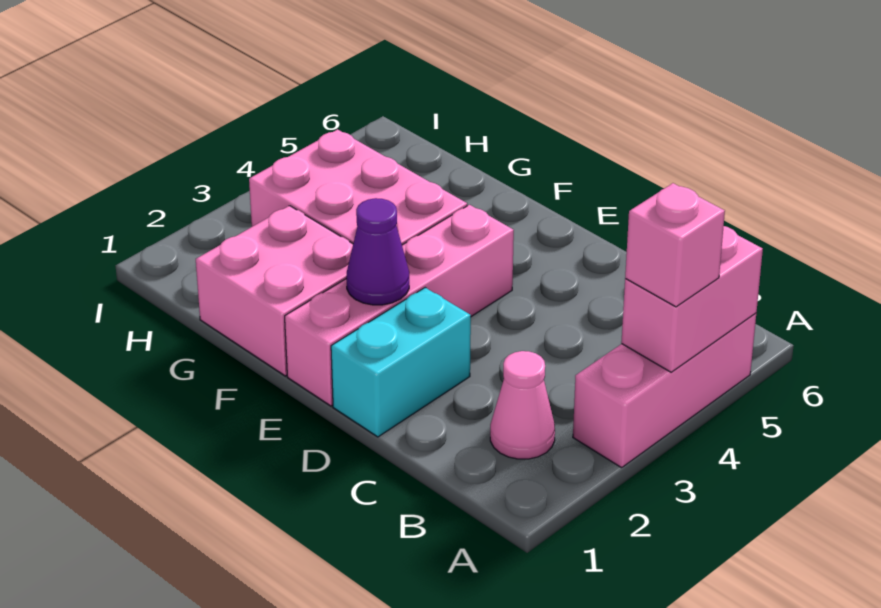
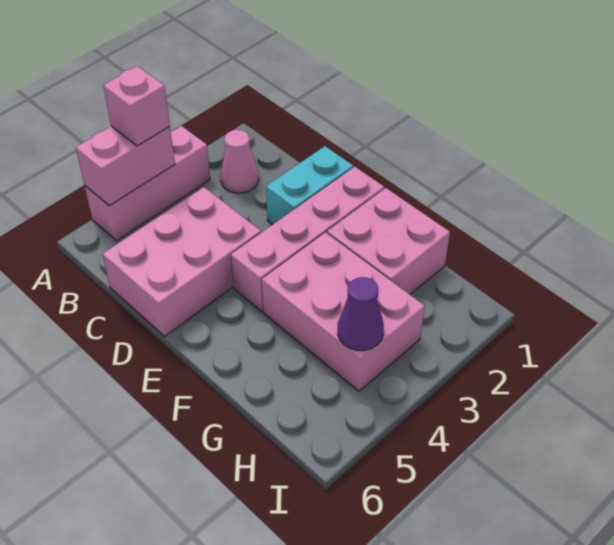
none -> pink 2x3 brick [103,187,261,336]
purple 1x1 cone [346,198,409,305] -> purple 1x1 cone moved to [338,277,384,350]

